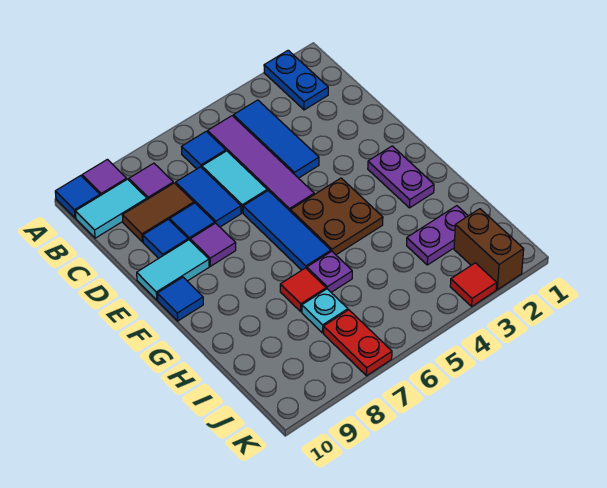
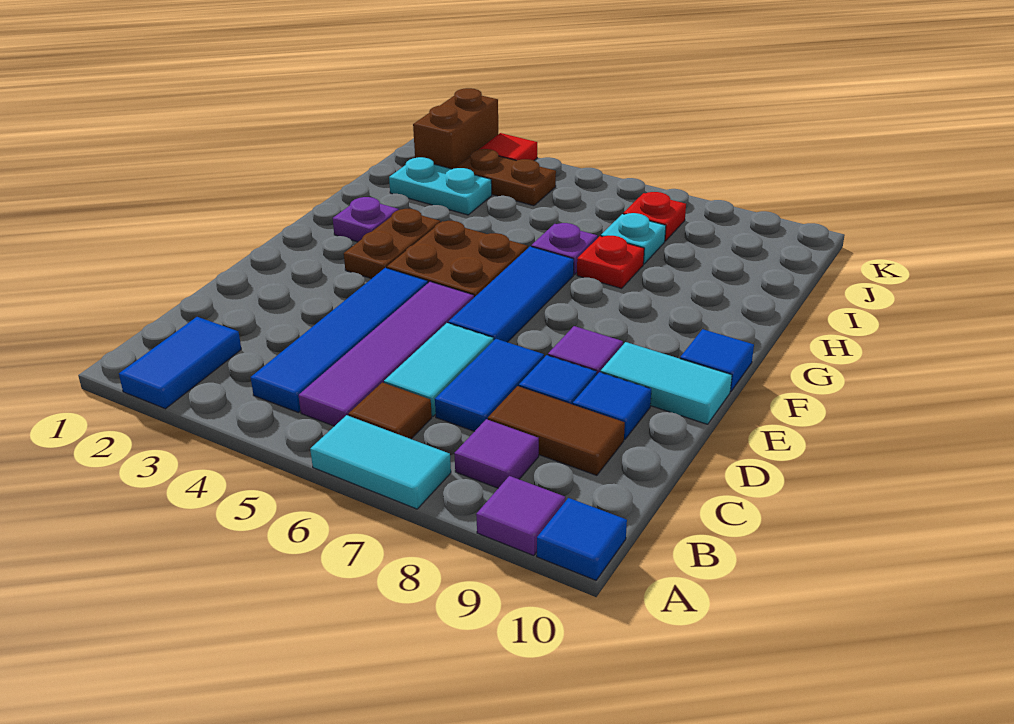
blue 1x2 plate [264,50,328,110] -> blue 1x2 tile [119,317,241,409]
blue 1x3 tile [233,100,319,178] -> blue 1x4 tile [251,268,428,413]
blue 1x1 tile [182,131,226,169] -> brown 1x1 tile [348,382,432,439]
cyan 1x2 tile [75,179,147,238] -> cyan 1x2 tile moved to [310,415,451,509]
purple 1x2 plate [368,146,434,208] -> purple 1x1 plate [333,197,399,242]
none -> brown 1x2 plate [344,209,440,279]
red 1x1 tile [280,268,326,312] -> red 1x1 plate [577,236,644,288]
purple 1x2 plate [407,206,468,265] -> cyan 1x2 plate [389,157,492,215]
none -> brown 1x2 plate [455,149,556,206]
red 1x2 plate [324,310,392,376] -> red 1x1 plate [623,192,686,241]

